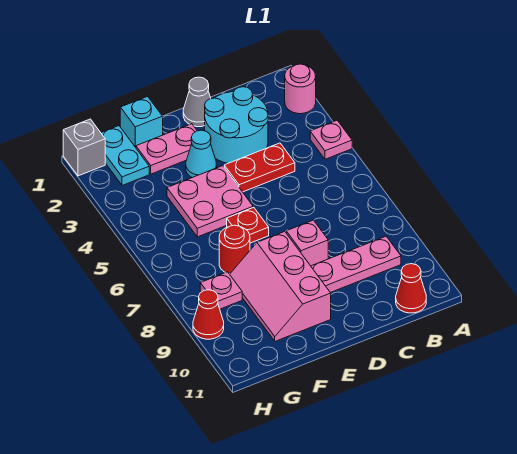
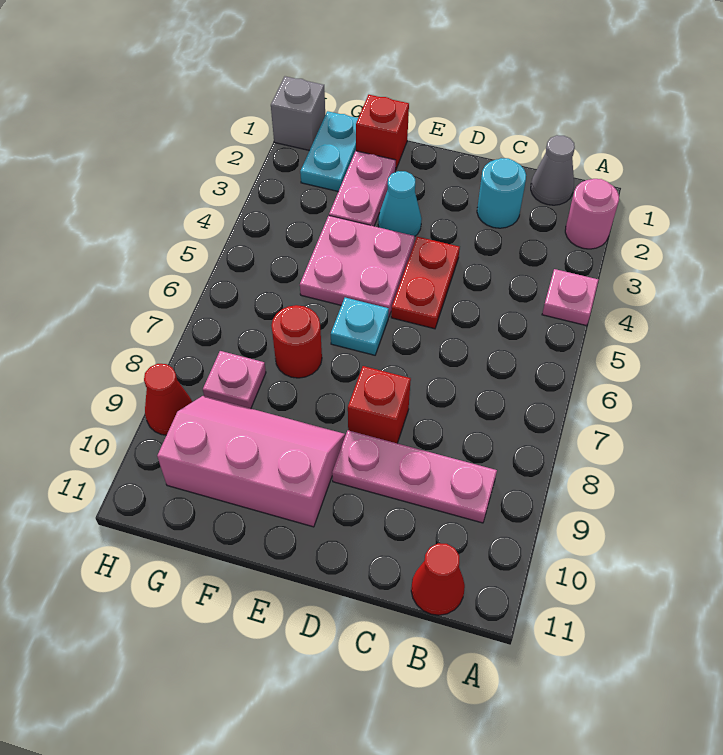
cyan 2x2 round brick [205,87,268,163] -> cyan 1x1 round brick [477,158,526,228]
red 1x2 plate [224,143,295,192] -> red 1x2 plate turned to [391,237,460,329]
grey 1x1 cone [183,77,211,127] -> grey 1x1 cone moved to [531,135,575,205]
pink 1x1 brick [286,220,328,266] -> red 1x1 brick [348,366,411,443]
pink 1x2 plate [136,124,197,174] -> pink 1x2 plate turned to [329,151,396,226]
red 1x1 plate [227,207,269,243] -> cyan 1x1 plate [331,298,389,355]
pink 2x3 slope [230,232,331,341] -> pink 2x3 slope turned to [157,396,345,527]
cyan 1x1 brick [120,96,163,148] -> red 1x1 brick [356,95,409,170]

